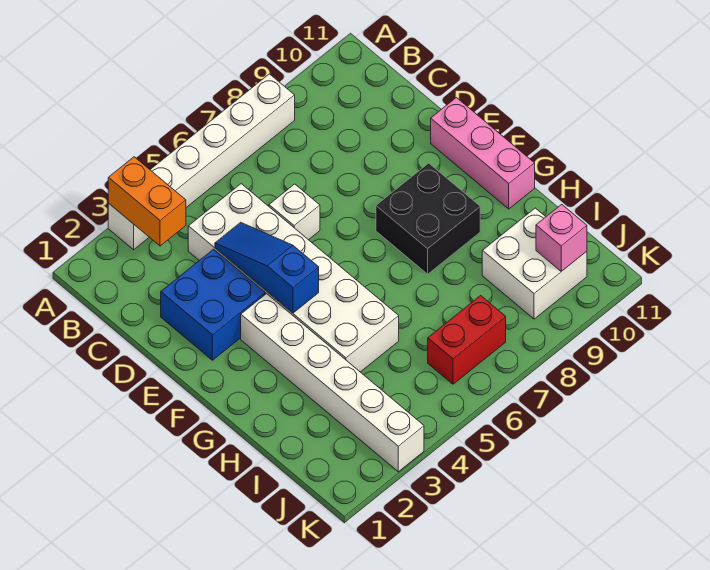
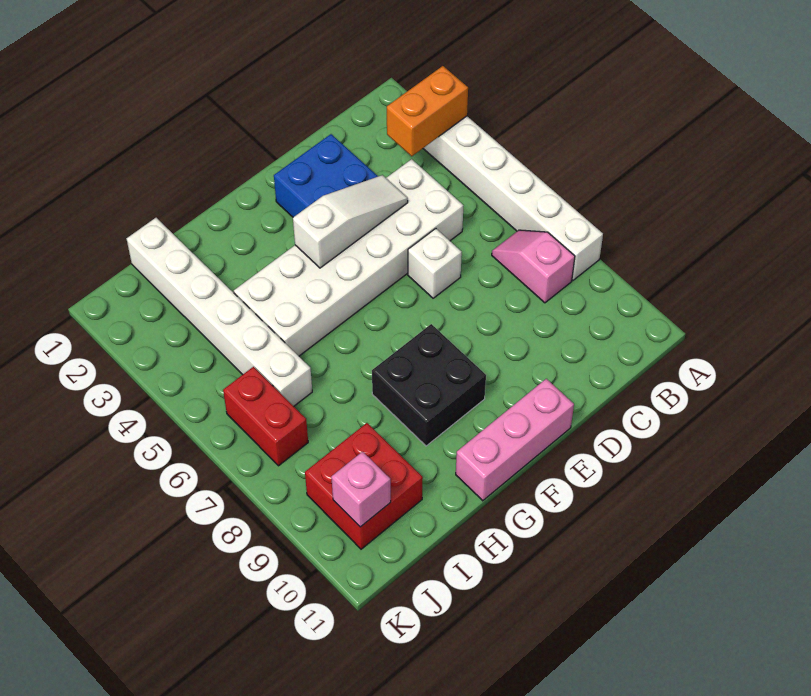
none -> pink 1x2 slope [492,230,575,303]
blue 1x3 slope [215,222,319,313] -> white 1x3 slope [293,175,408,268]
white 1x6 brick [241,294,424,472] -> white 1x6 brick turned to [126,218,312,406]
white 2x2 brick [482,208,587,319] -> red 2x2 brick [305,423,423,549]

